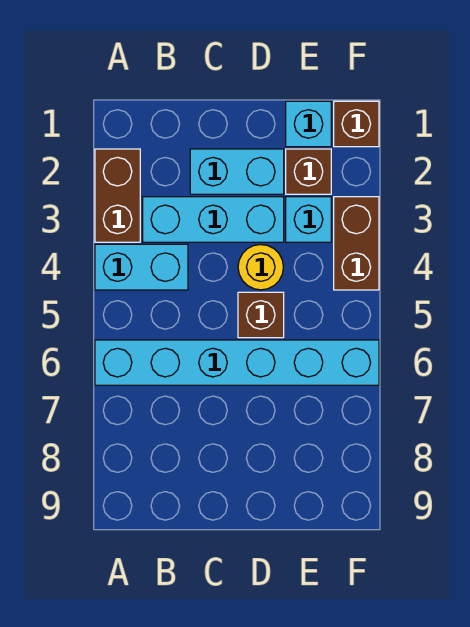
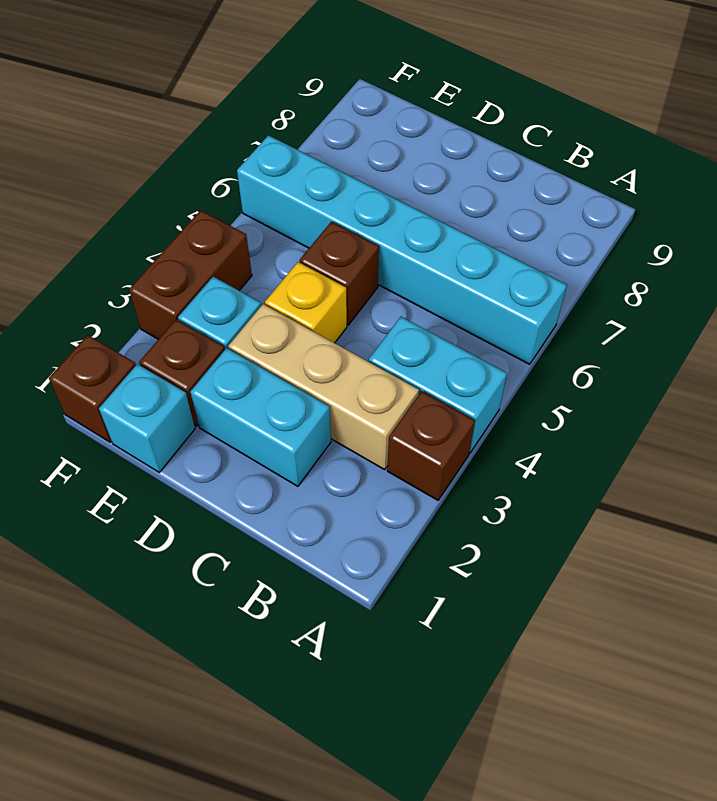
brown 1x2 brick [95,149,140,242] -> brown 1x1 brick [387,391,475,500]
cyan 1x3 brick [143,197,284,242] -> tan 1x3 brick [228,304,419,470]
yellow 1x1 round brick [238,245,283,290] -> yellow 1x1 brick [265,262,347,343]

